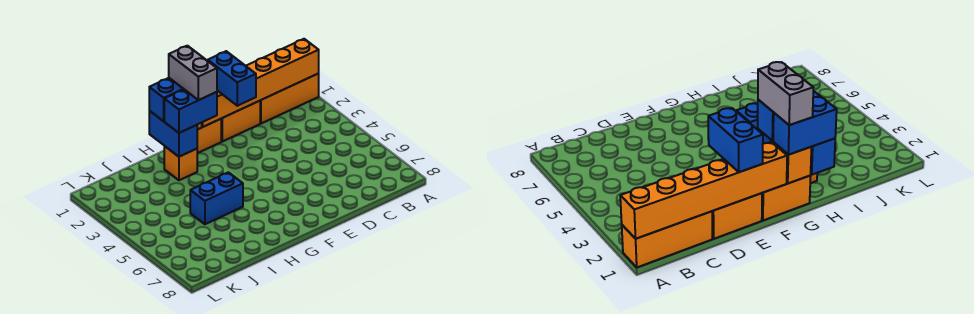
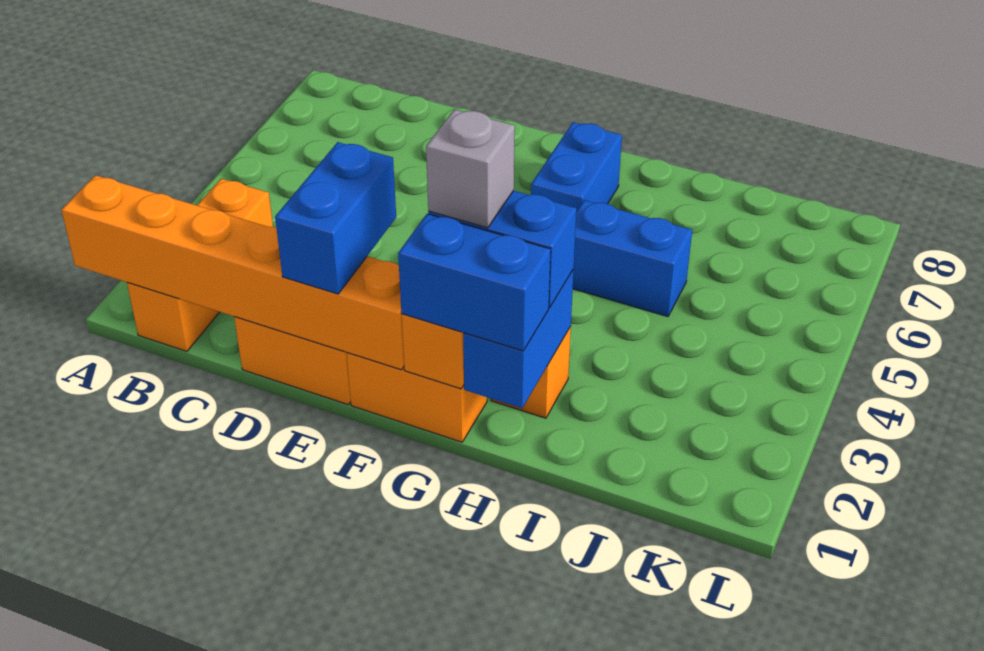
orange 1x3 brick [260,74,319,124] -> orange 1x3 brick turned to [127,179,273,351]
grey 1x2 brick [169,46,217,100] -> grey 1x1 brick [426,110,515,228]
none -> blue 1x2 brick [531,122,622,212]

